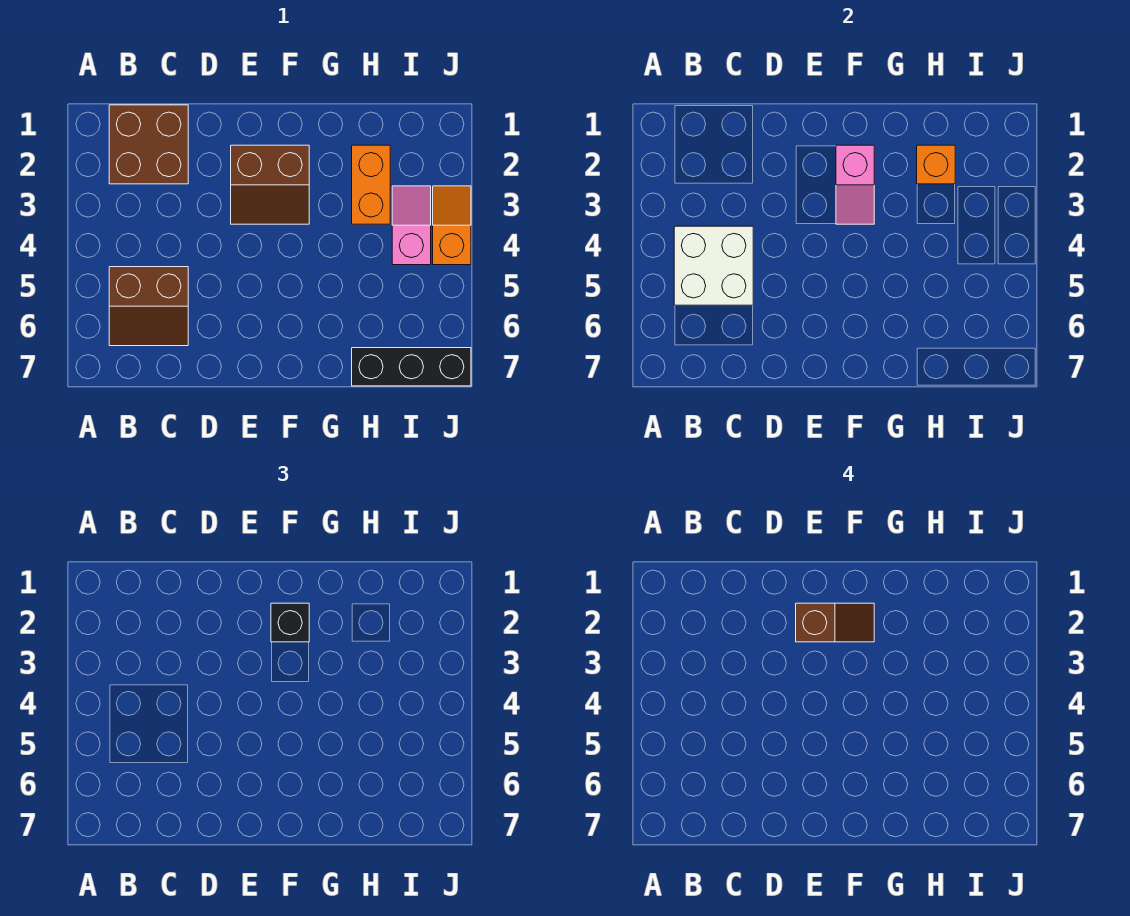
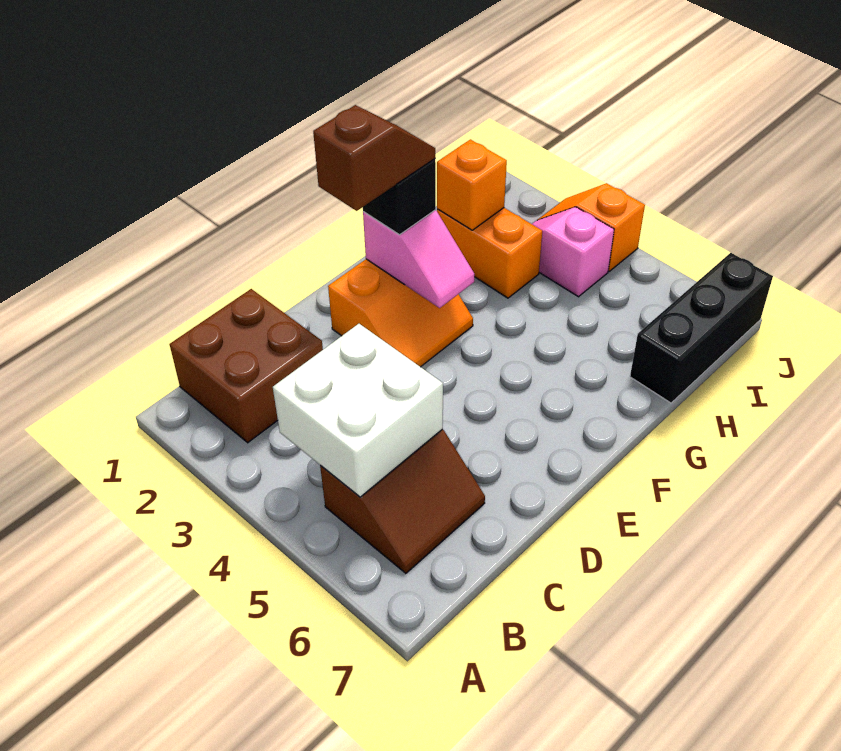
brown 2x2 slope [231,145,309,224] -> orange 2x2 slope [328,259,473,367]

